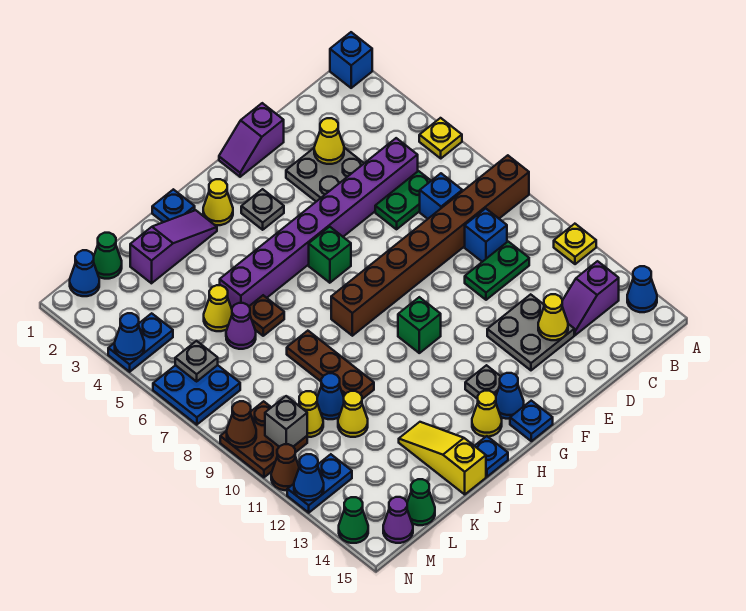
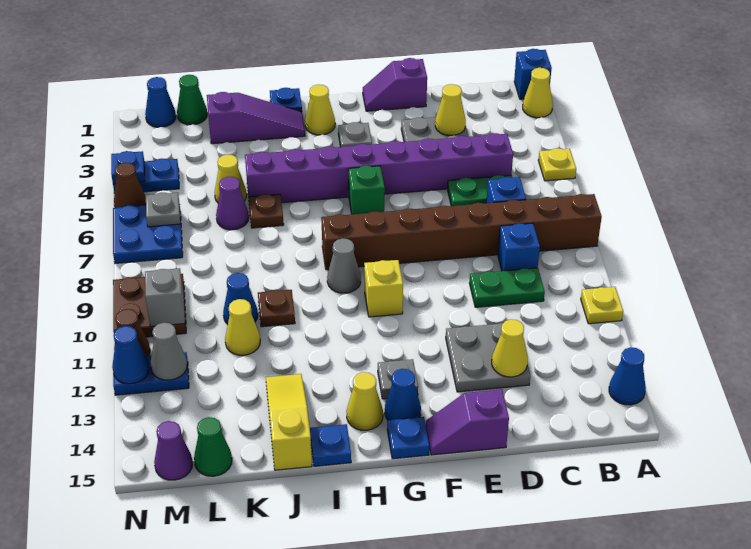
purple 1x2 slope [562,261,619,335] -> purple 1x2 slope moved to [426,389,509,455]
green 1x1 brick [398,297,441,353] -> yellow 1x1 brick [364,260,403,317]
none -> grey 1x1 cone [327,238,361,293]
brown 1x3 plate [287,331,374,399] -> brown 1x1 plate [258,290,295,327]
yellow 1x1 cone [299,391,323,437] -> yellow 1x1 cone moved to [523,68,553,118]
none -> grey 1x1 cone [150,323,187,380]
blue 1x1 cone [115,313,144,359] -> blue 1x1 plate [111,151,145,184]
brown 1x1 cone [227,401,256,447] -> brown 1x1 cone moved to [114,163,146,208]
green 1x1 cone [339,497,368,543] -> none

